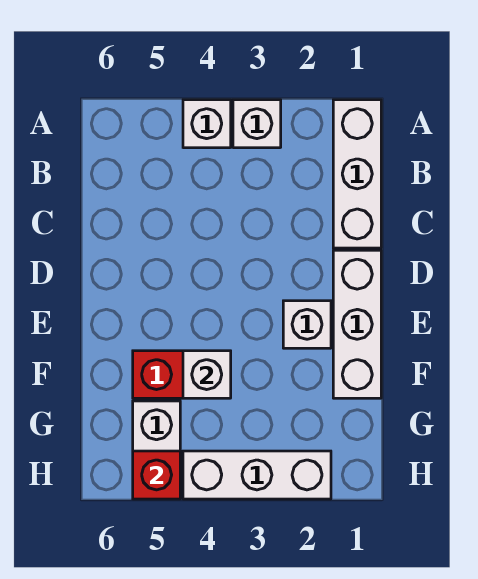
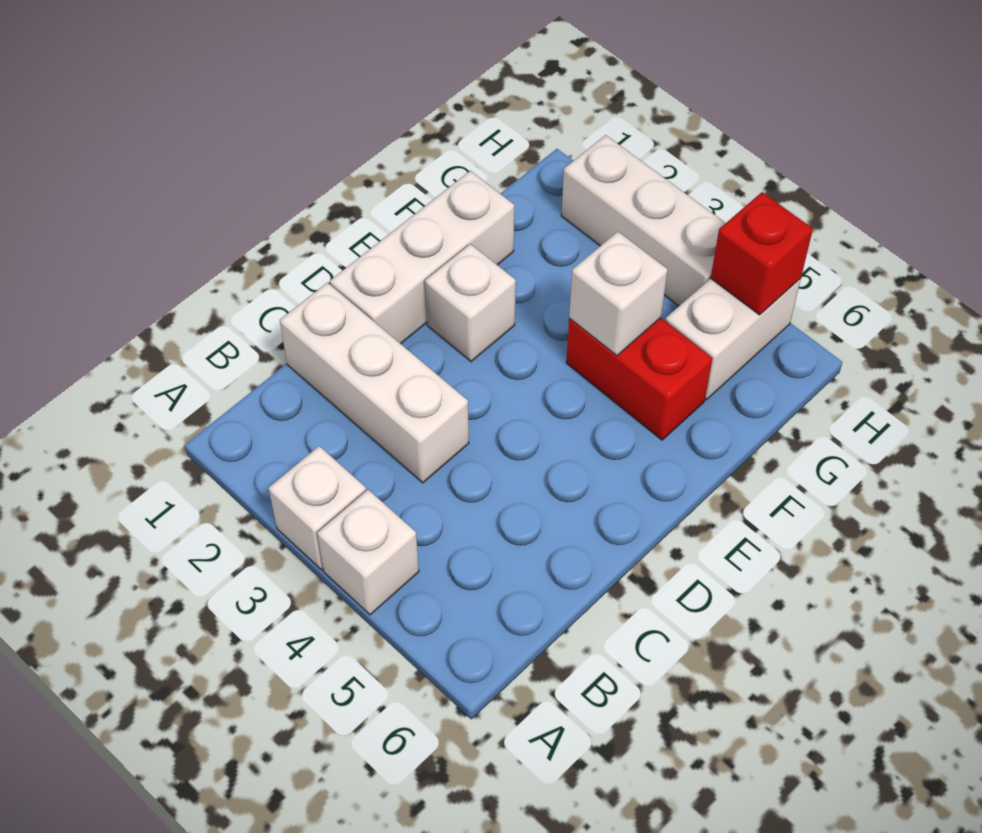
white 1x3 brick [333,100,381,248] -> white 1x3 brick turned to [280,283,469,483]

